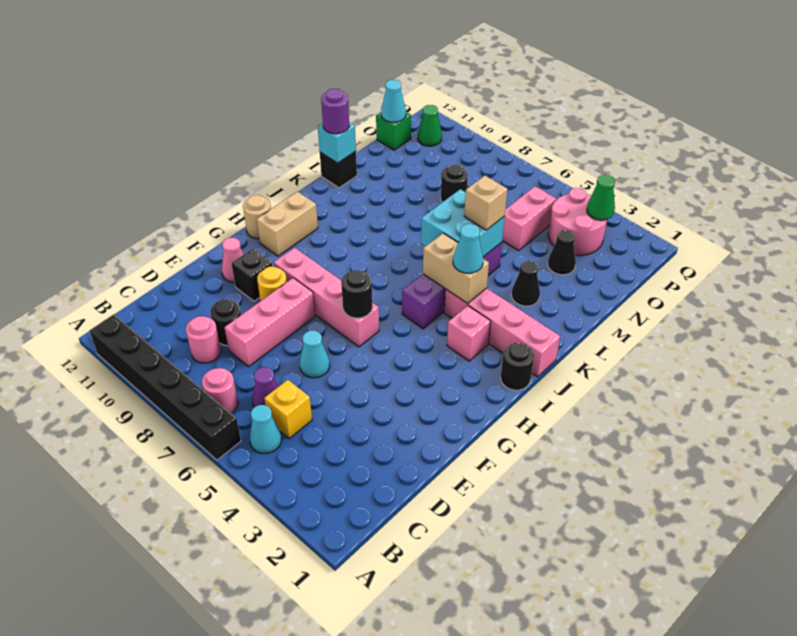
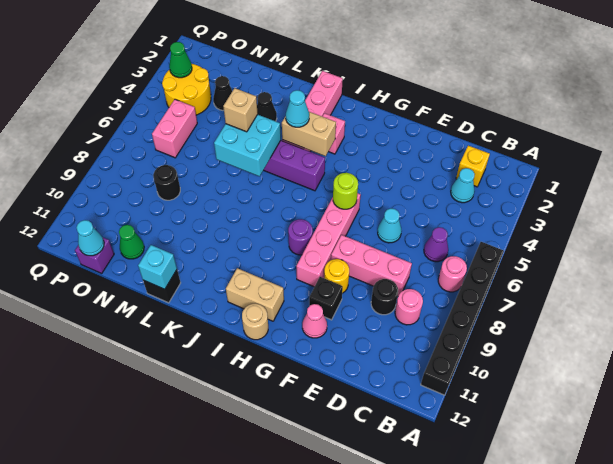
cyan 1x1 cone [249,405,282,453] -> cyan 1x1 cone moved to [451,168,475,203]
yellow 1x1 brick [264,380,312,438] -> yellow 1x1 brick moved to [456,146,490,187]
black 1x1 round brick [341,270,372,318] -> lime 1x1 round brick [333,173,358,209]
black 1x1 round brick [501,343,534,390] -> none
tan 1x2 brick [423,233,489,303] -> tan 1x2 brick turned to [282,112,336,156]
purple 1x1 round brick [321,89,349,134] -> purple 1x1 round brick moved to [288,219,313,255]
pink 1x2 brick [502,186,556,251] -> pink 1x2 brick turned to [152,99,197,158]
pink 2x2 round brick [548,188,607,256] -> yellow 2x2 round brick [162,64,211,115]
green 1x1 brick [376,112,411,150] -> purple 1x1 brick [75,237,114,273]
green 1x1 cone [418,105,442,146] -> green 1x1 cone moved to [119,225,144,259]

